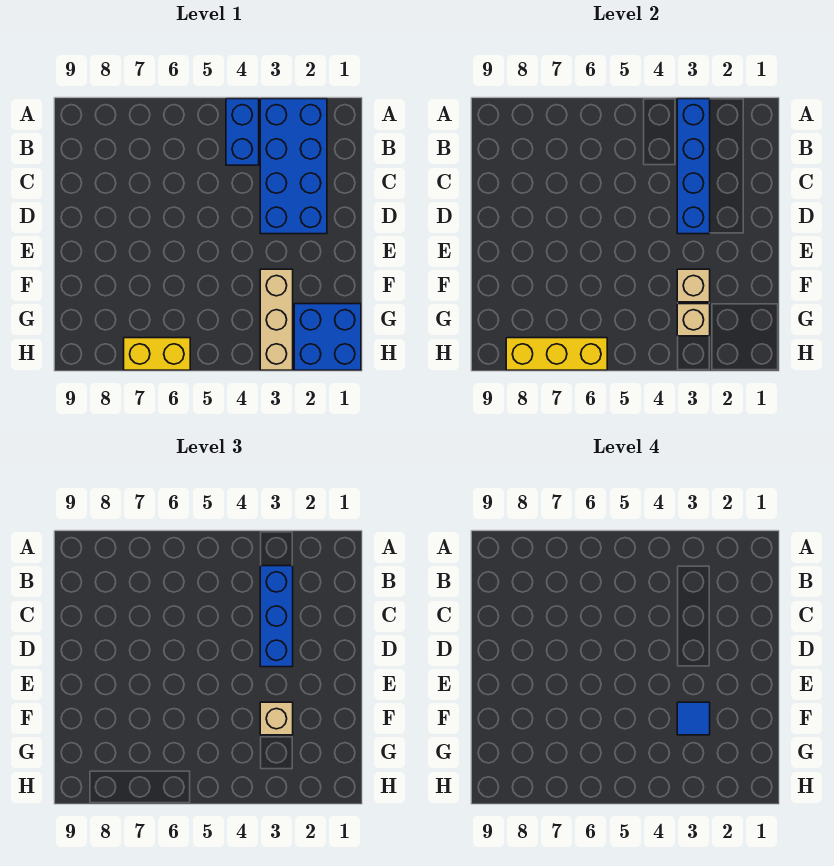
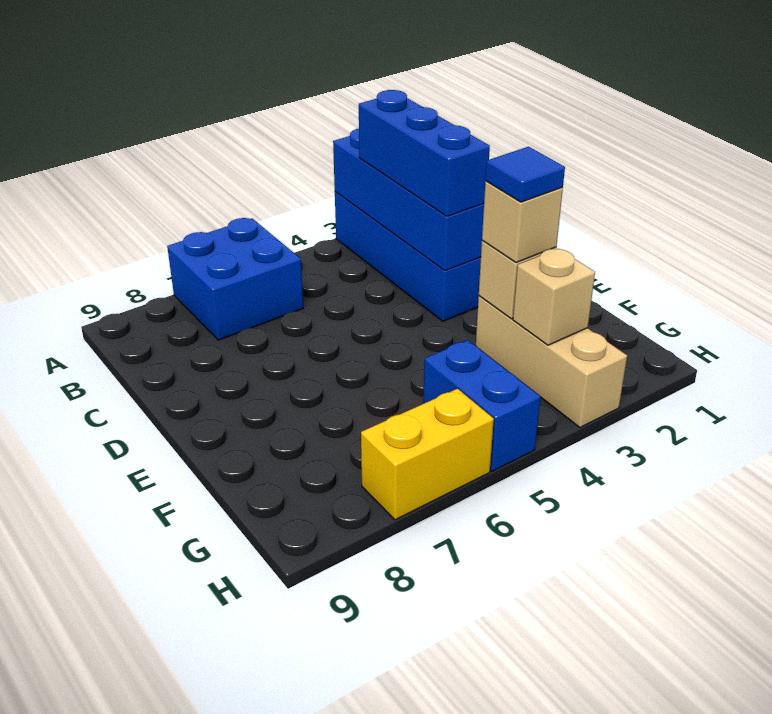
blue 1x2 brick [226,99,259,165] -> blue 1x2 brick moved to [423,340,540,471]
blue 2x2 brick [294,304,361,370] -> blue 2x2 brick moved to [167,218,303,340]
yellow 1x3 brick [506,338,607,370] -> none

